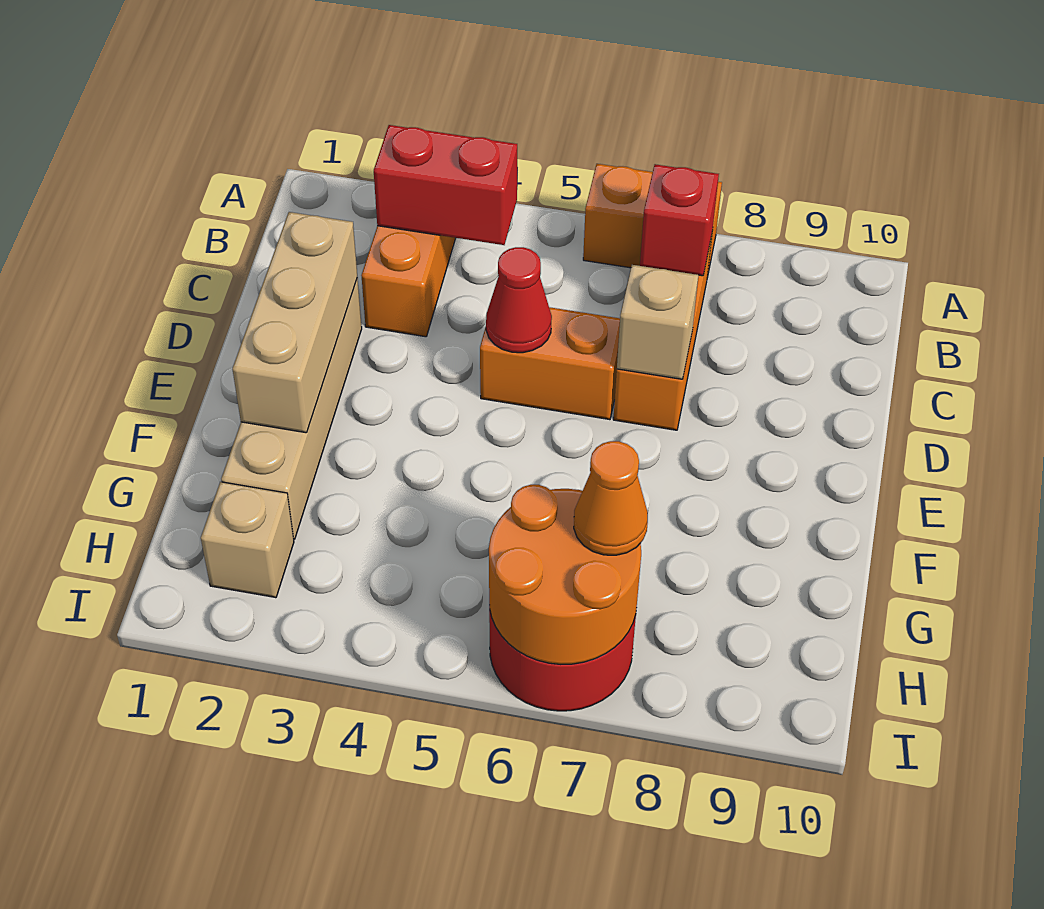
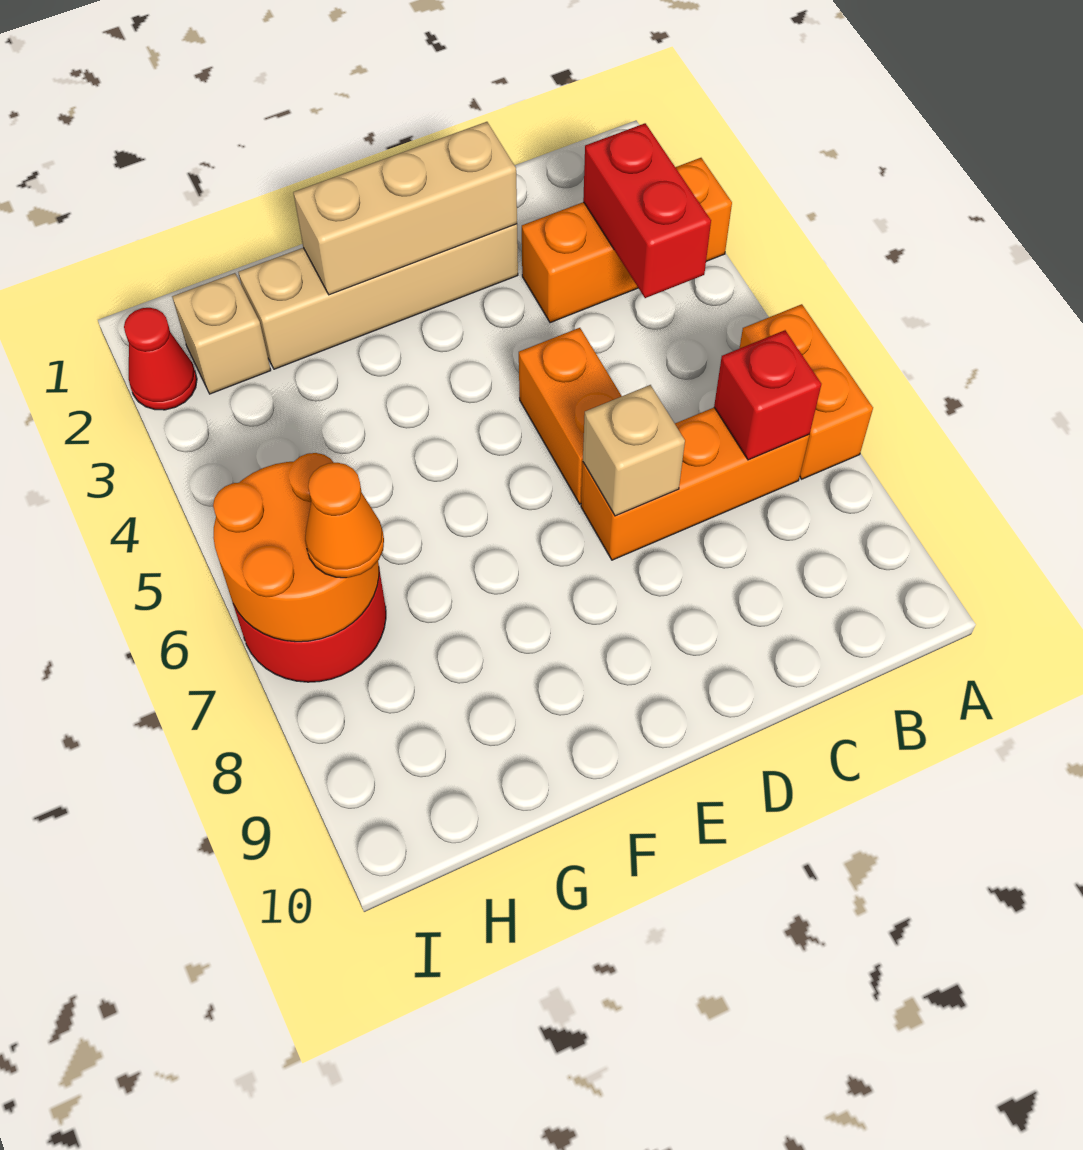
red 1x1 cone [486,247,552,353] -> red 1x1 cone moved to [124,308,197,410]

